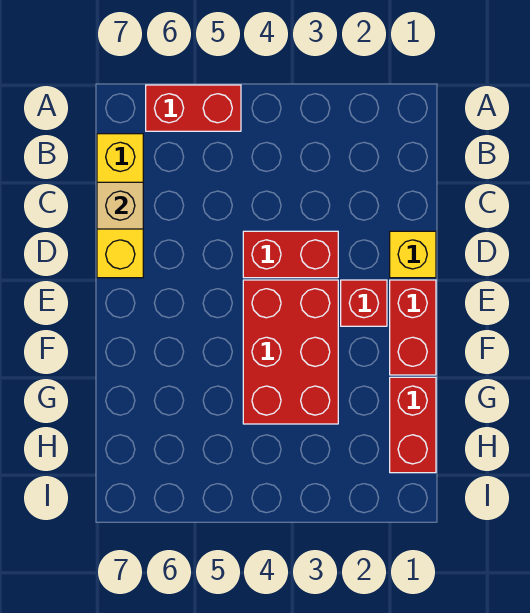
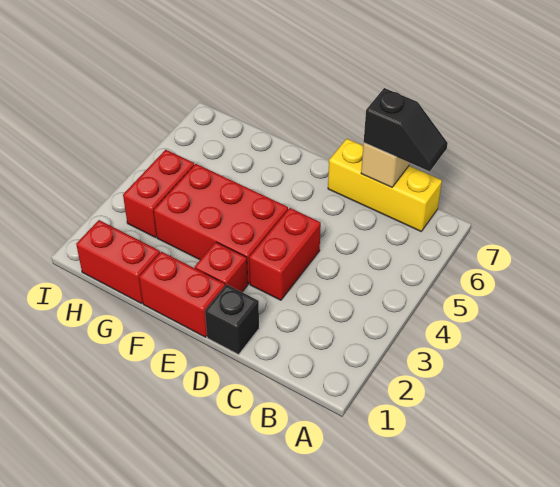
red 1x2 brick [146,85,241,131] -> red 1x2 brick moved to [123,150,194,237]
none -> black 1x2 slope [364,88,448,171]
yellow 1x1 brick [390,231,436,278] -> black 1x1 brick [205,285,259,355]

